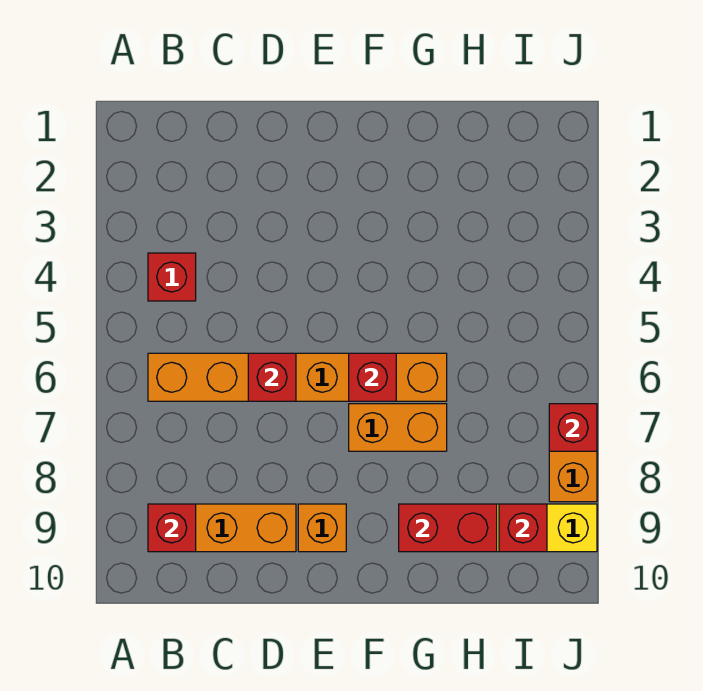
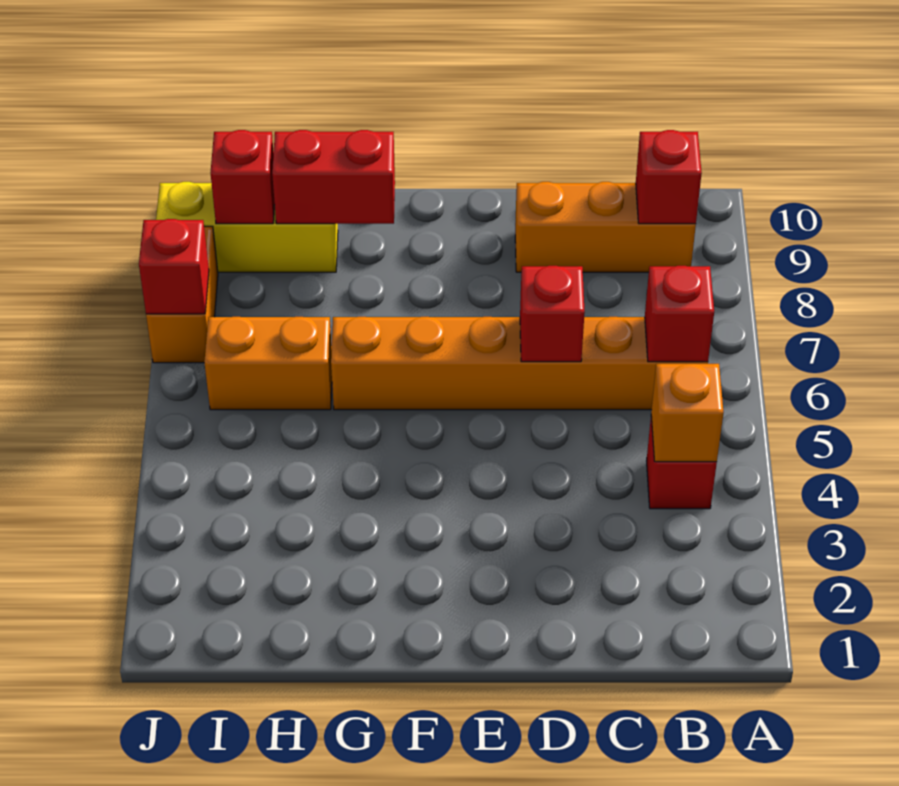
orange 1x1 brick [298,504,346,552] -> orange 1x1 brick moved to [651,364,724,462]
red 1x1 brick [349,353,396,401] -> red 1x1 brick moved to [645,266,714,362]
orange 1x2 brick [349,404,447,451] -> orange 1x2 brick moved to [204,317,332,410]

